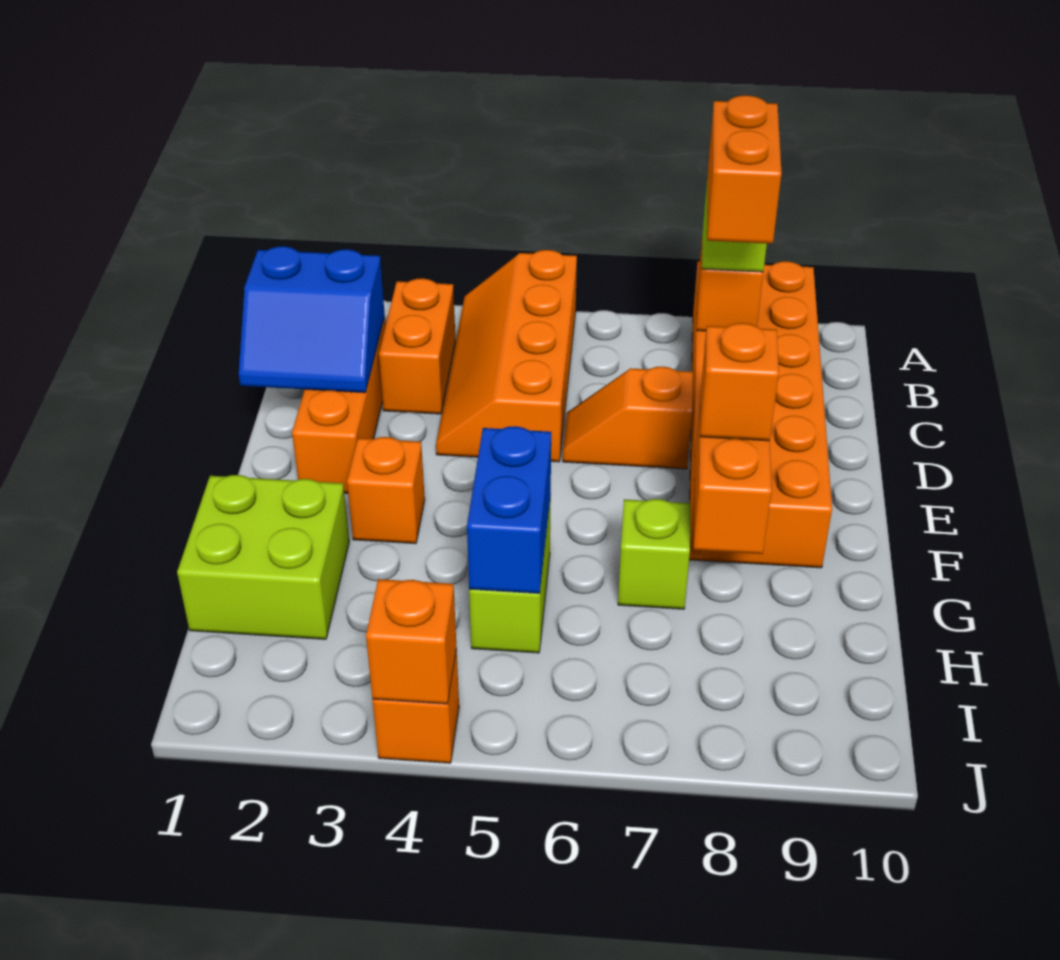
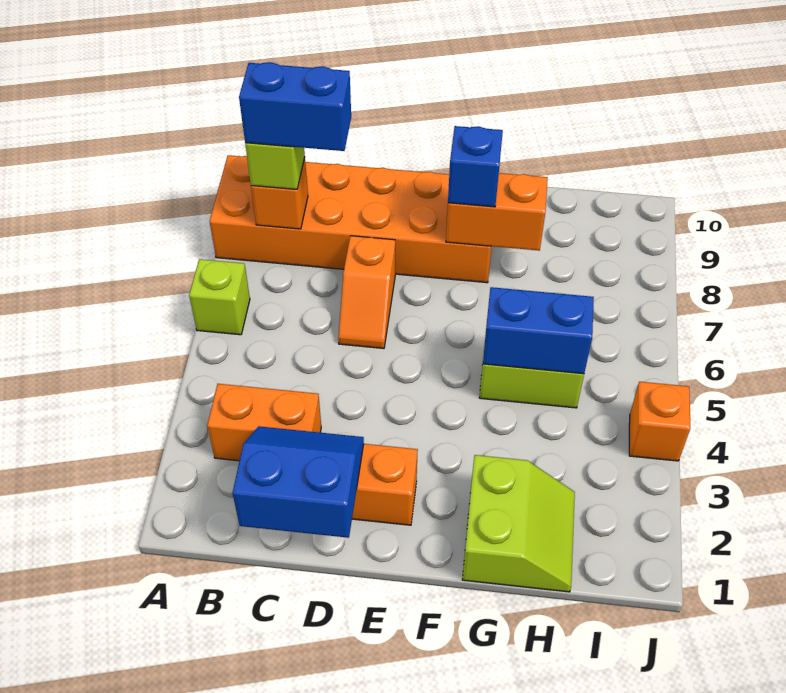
orange 2x4 slope [436,250,577,462] -> none
orange 1x2 brick [707,95,782,244] -> blue 1x2 brick [239,62,351,151]
blue 2x2 slope [239,246,385,393] -> blue 2x2 slope turned to [232,426,364,538]
orange 1x1 brick [347,437,425,544] -> none
orange 1x1 brick [700,323,779,441] -> blue 1x1 brick [448,126,503,207]
lime 2x2 brick [177,475,349,639] -> lime 2x2 slope [462,455,575,592]
lime 1x1 brick [618,499,691,609] -> lime 1x1 brick moved to [189,259,250,335]
orange 1x1 brick [366,579,456,704] -> none

